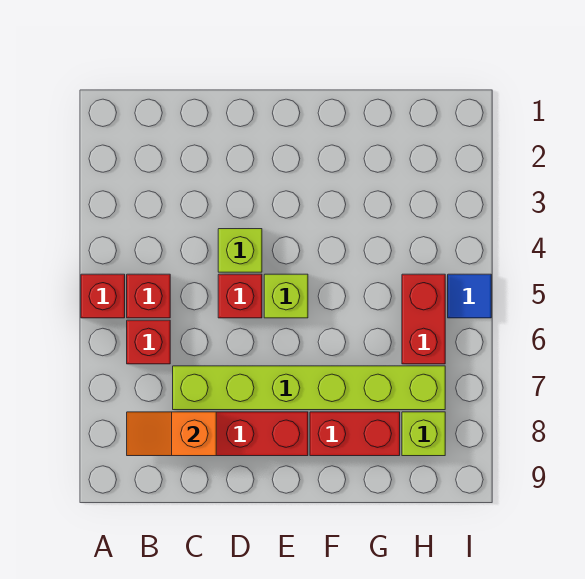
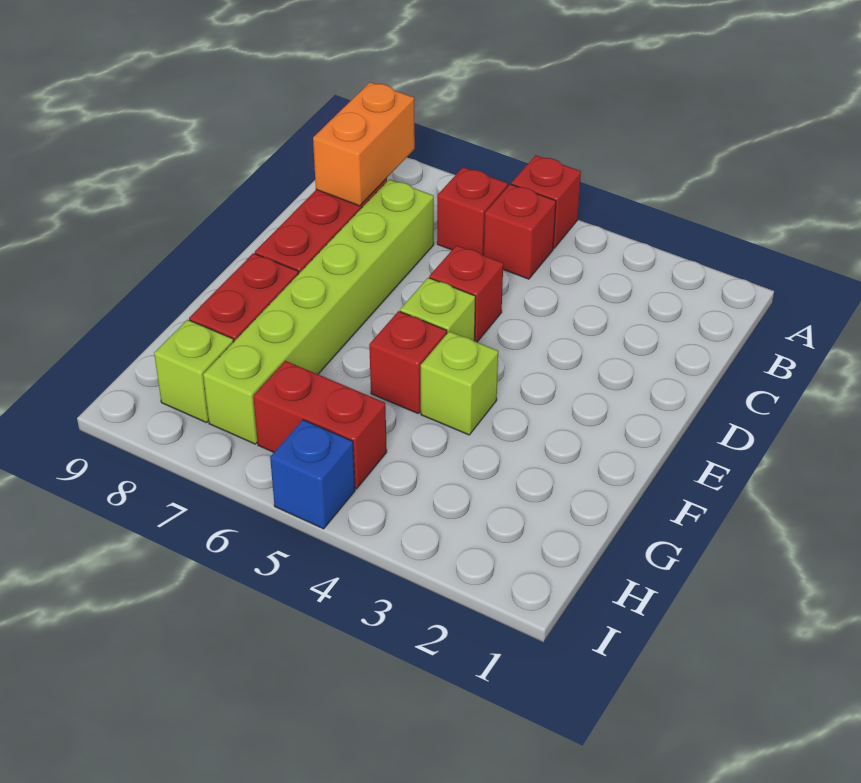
orange 1x2 slope [127,412,216,456] -> orange 1x2 brick [313,82,415,206]
lime 1x1 brick [218,229,262,272] -> lime 1x1 brick moved to [421,331,498,435]
none -> red 1x1 brick [369,311,447,413]
blue 1x1 tile [448,274,491,318] -> blue 1x1 brick [270,420,355,529]

